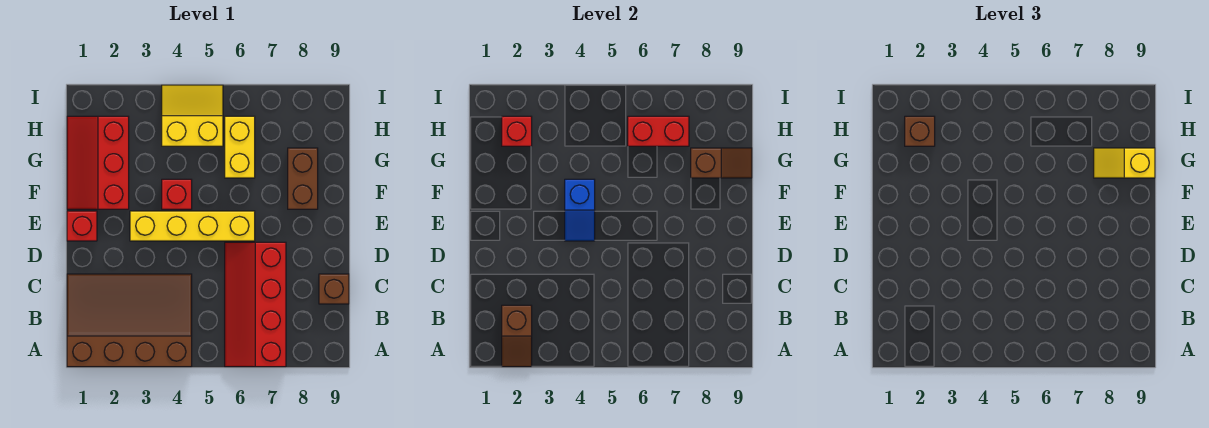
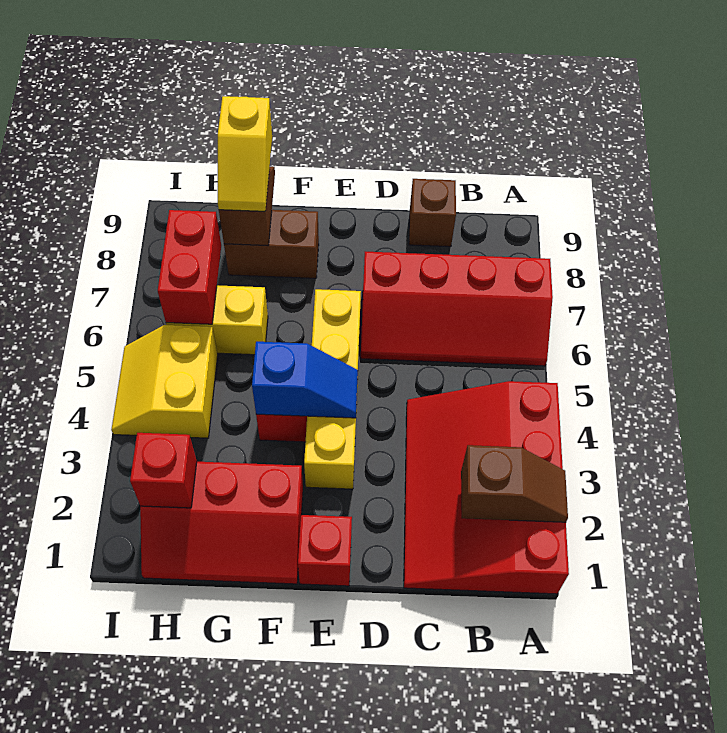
brown 3x4 slope [67,274,192,367] -> red 3x4 slope [404,381,569,594]
brown 1x1 brick [905,116,935,146] -> none

